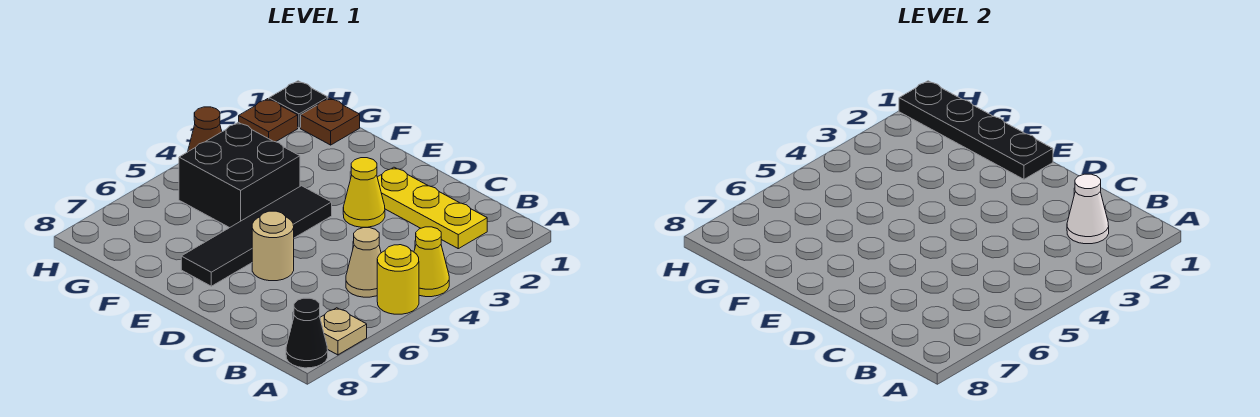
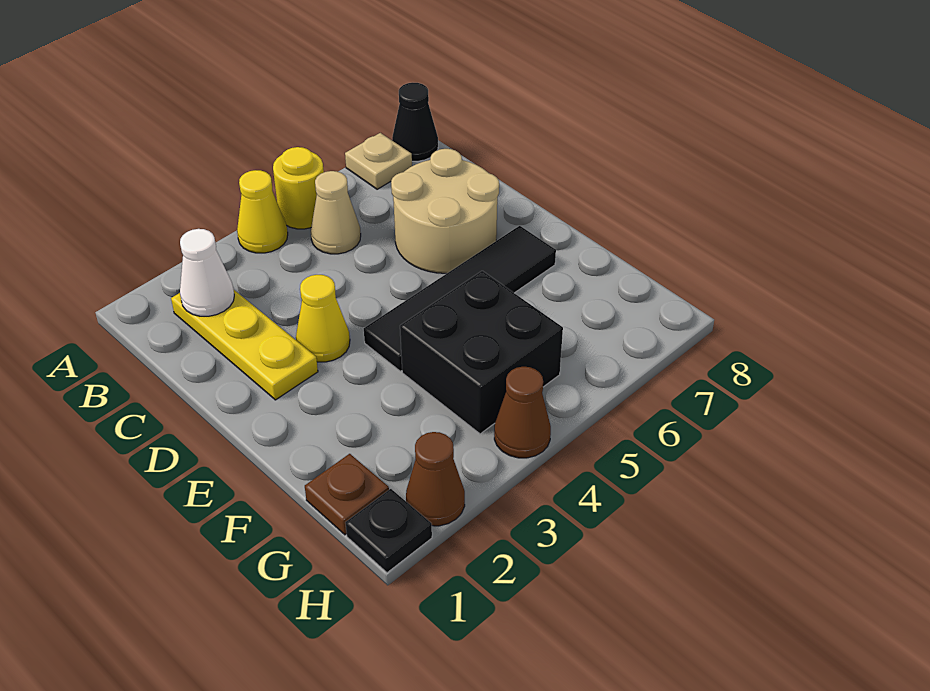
tan 1x1 round brick [252,211,294,281] -> tan 2x2 round brick [391,149,499,273]
black 1x4 plate [899,81,1053,179] -> none
brown 1x1 plate [239,99,298,142] -> brown 1x1 cone [406,432,465,526]

